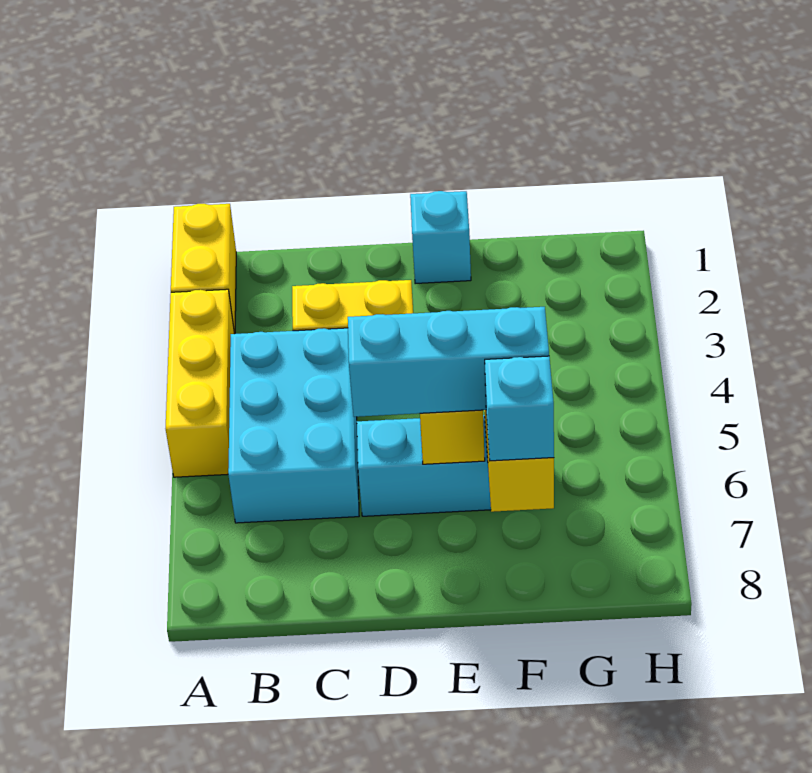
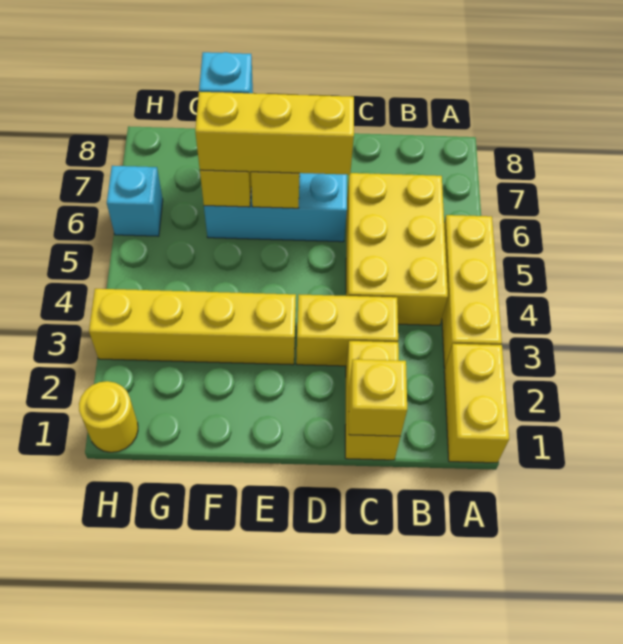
cyan 2x3 brick [228,328,359,523] -> yellow 2x3 brick [346,173,448,325]
none -> yellow 1x2 brick [345,341,400,460]
none -> yellow 1x1 brick [349,359,407,436]
cyan 1x3 brick [348,307,549,417] -> yellow 1x3 brick [195,92,354,175]
cyan 1x1 brick [410,191,471,284] -> cyan 1x1 brick moved to [107,166,163,236]
none -> yellow 1x4 brick [89,289,296,365]
none -> yellow 1x1 round brick [79,381,138,452]

